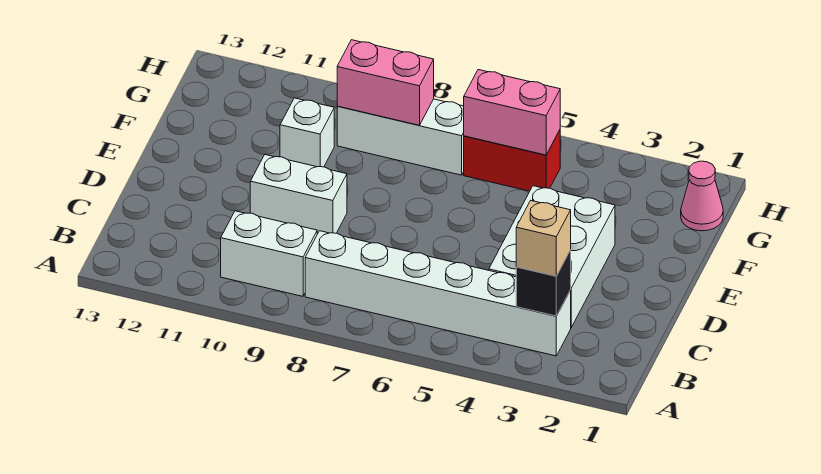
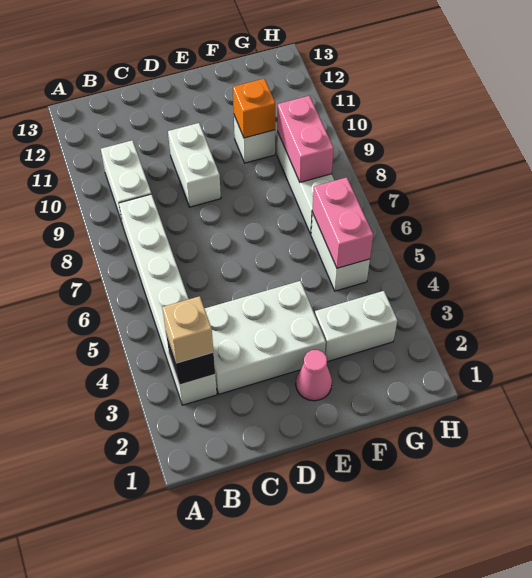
none -> white 1x2 brick [315,291,397,362]
none -> orange 1x1 brick [233,79,275,138]
pink 1x1 cone [681,161,723,231] -> pink 1x1 cone moved to [296,350,332,401]
red 1x2 brick [464,130,560,191] -> white 1x2 brick [311,213,370,291]

